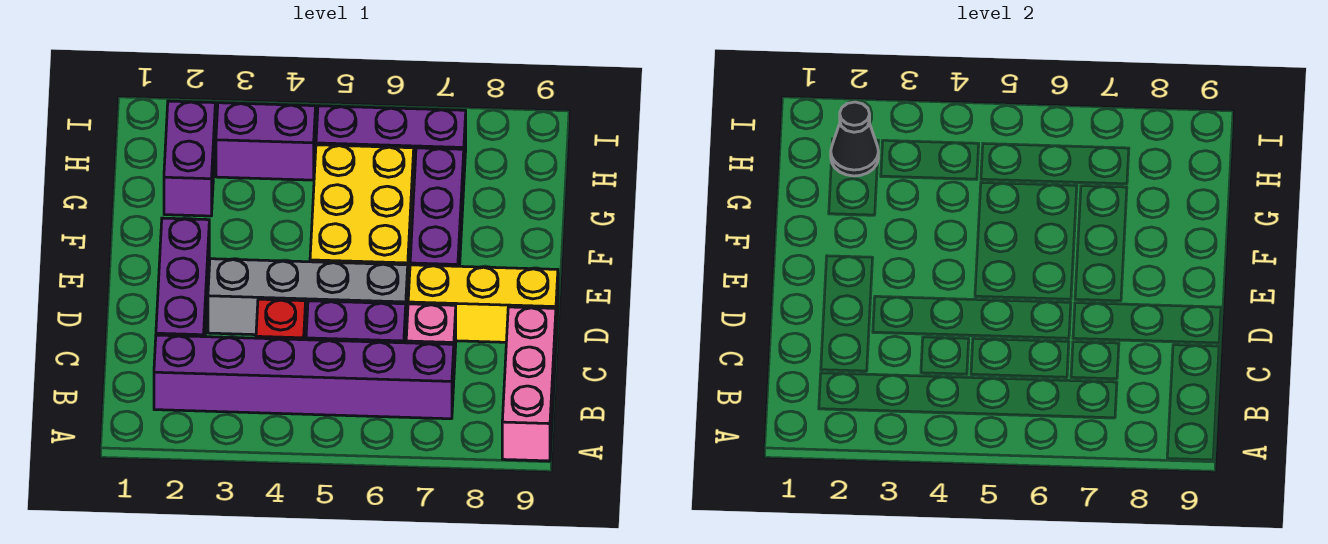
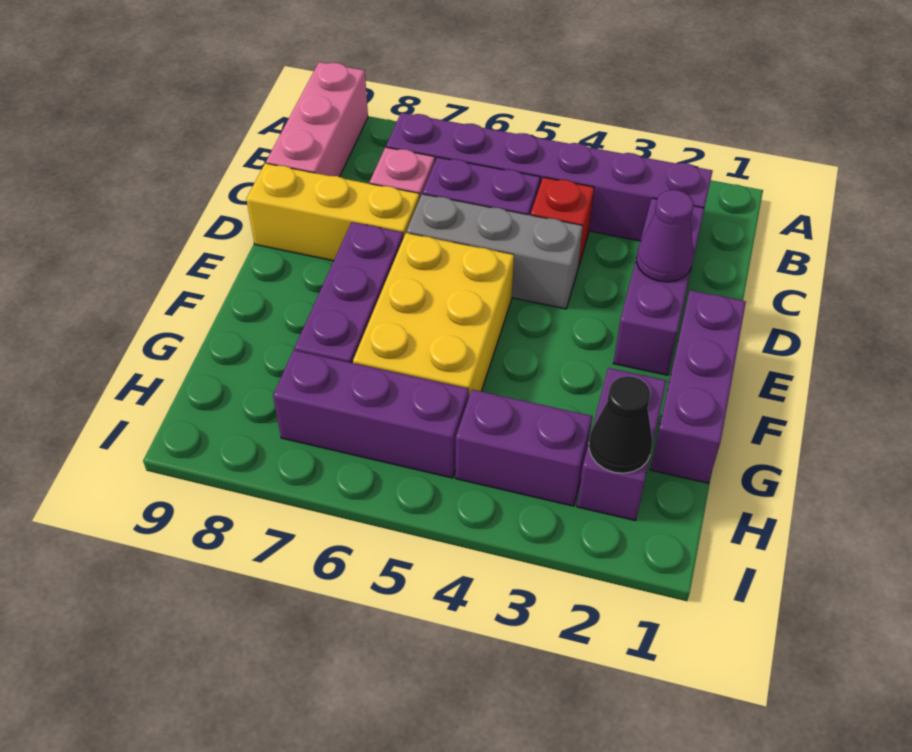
none -> purple 1x1 cone [637,190,694,282]
grey 1x4 brick [208,259,408,335] -> grey 1x3 brick [407,194,583,309]
none -> purple 1x3 brick [650,290,746,483]

